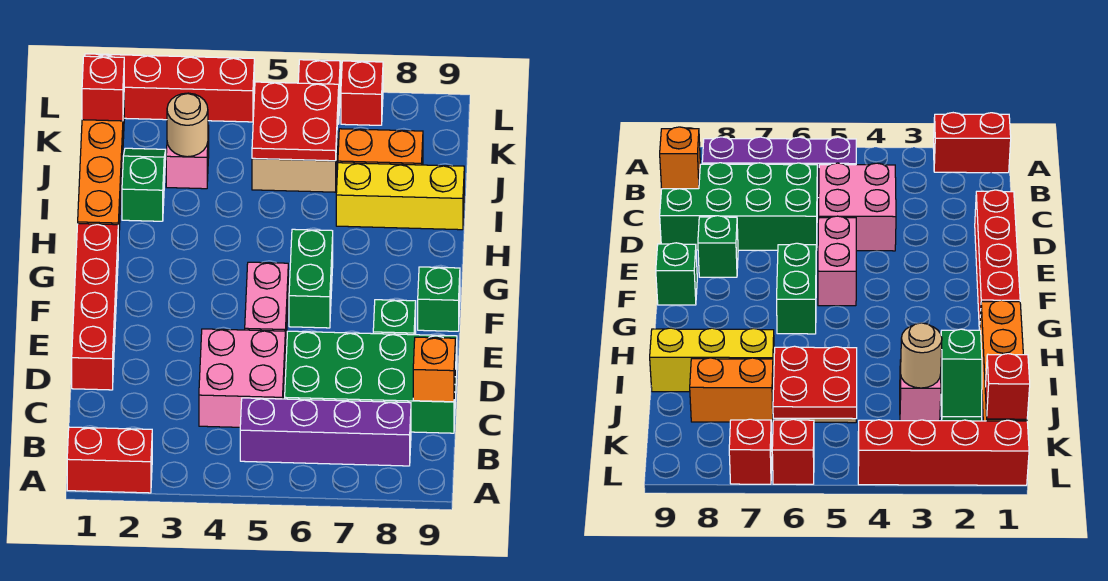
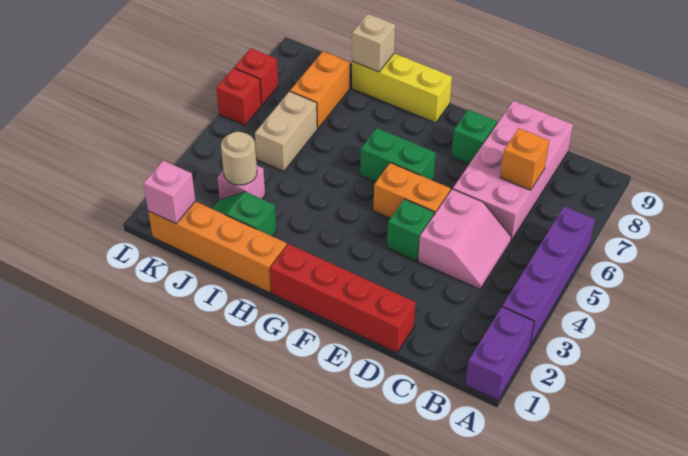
red 1x2 brick [67,427,152,493] -> purple 1x2 brick [465,307,534,400]
purple 1x4 brick [240,398,411,466] -> purple 1x4 brick moved to [502,206,595,345]
pink 2x2 brick [199,329,285,427] -> pink 2x2 slope [418,189,511,289]
green 2x4 brick [285,331,457,433] -> pink 2x4 brick [453,101,573,240]
orange 1x1 brick [413,337,455,402] -> orange 1x1 brick moved to [500,128,549,190]
pink 1x2 brick [245,262,288,360] -> orange 1x2 brick [373,163,451,218]
green 1x1 brick [418,267,460,331] -> green 1x1 brick moved to [387,199,434,261]
yellow 1x3 brick [336,163,464,230] -> yellow 1x3 brick turned to [352,53,452,123]
none -> tan 1x1 brick [352,14,395,72]
red 2x2 plate [252,82,339,161] -> none
red 1x1 brick [82,56,124,121] -> pink 1x1 brick [143,160,195,224]
red 1x4 brick [85,54,254,122] -> none

